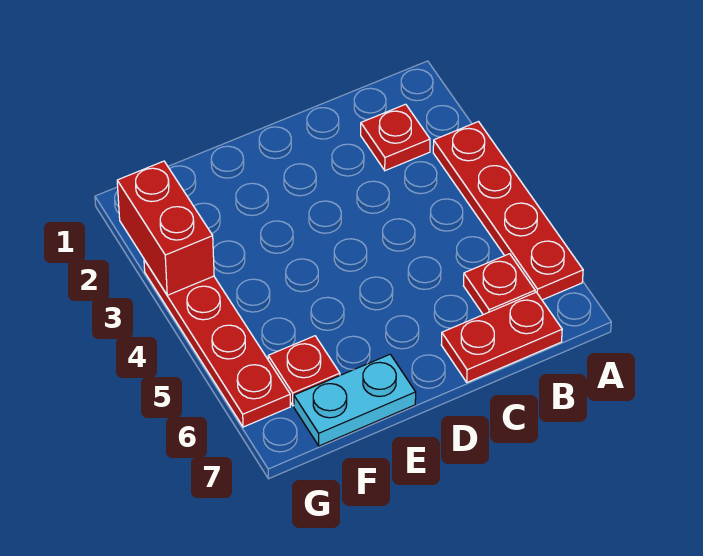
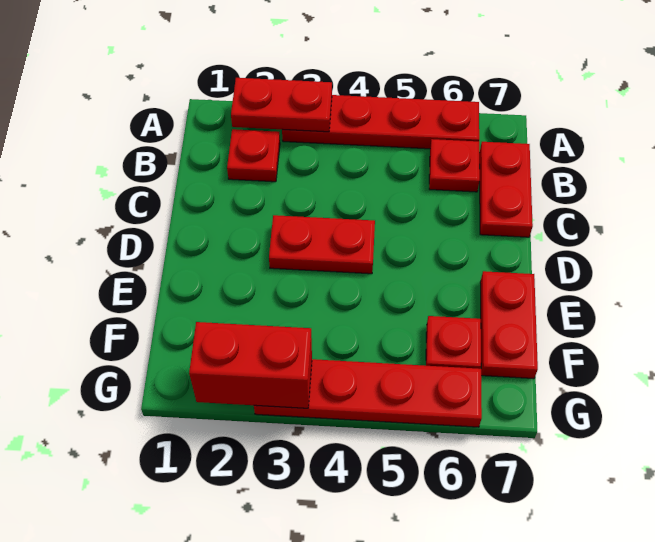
none -> red 1x2 plate [231,78,332,132]
none -> red 1x2 plate [269,215,375,274]
cyan 1x2 plate [294,354,416,446] -> red 1x2 plate [480,271,538,379]

